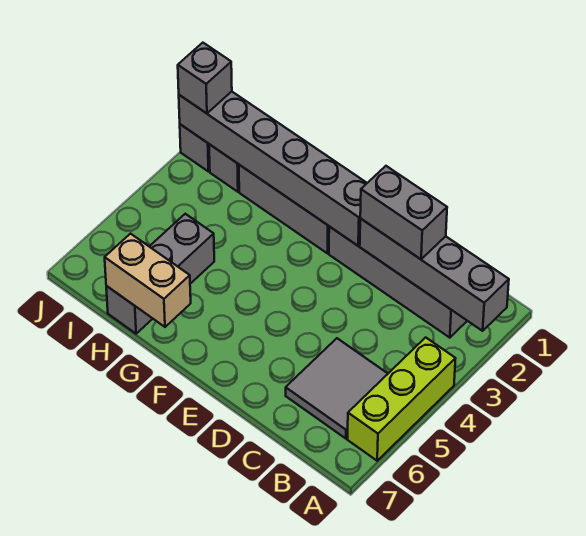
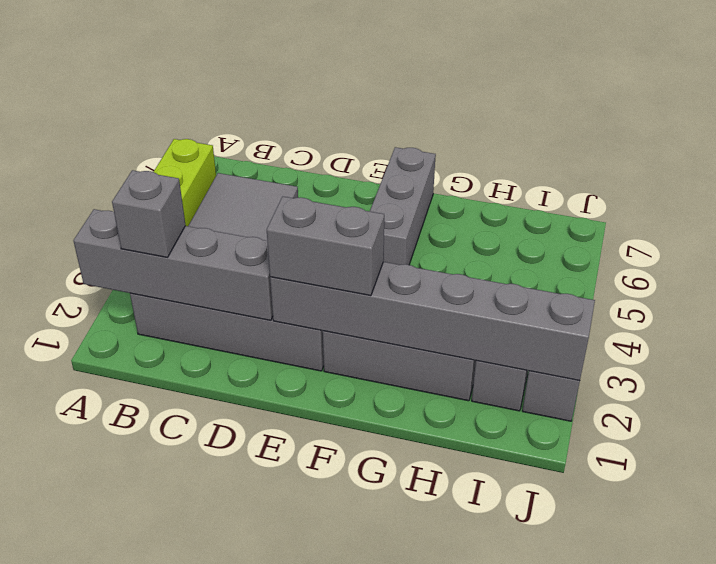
grey 1x2 brick [360,166,447,259] -> grey 1x2 brick moved to [267,197,384,296]
tan 1x2 brick [105,234,191,327] -> none
grey 1x3 brick [106,214,214,334] -> grey 1x3 brick moved to [370,147,436,265]
grey 1x1 brick [178,43,232,113] -> grey 1x1 brick moved to [112,170,186,257]

